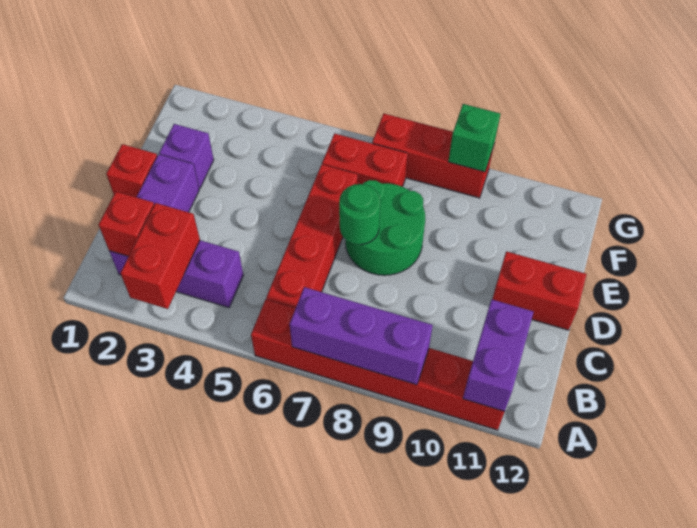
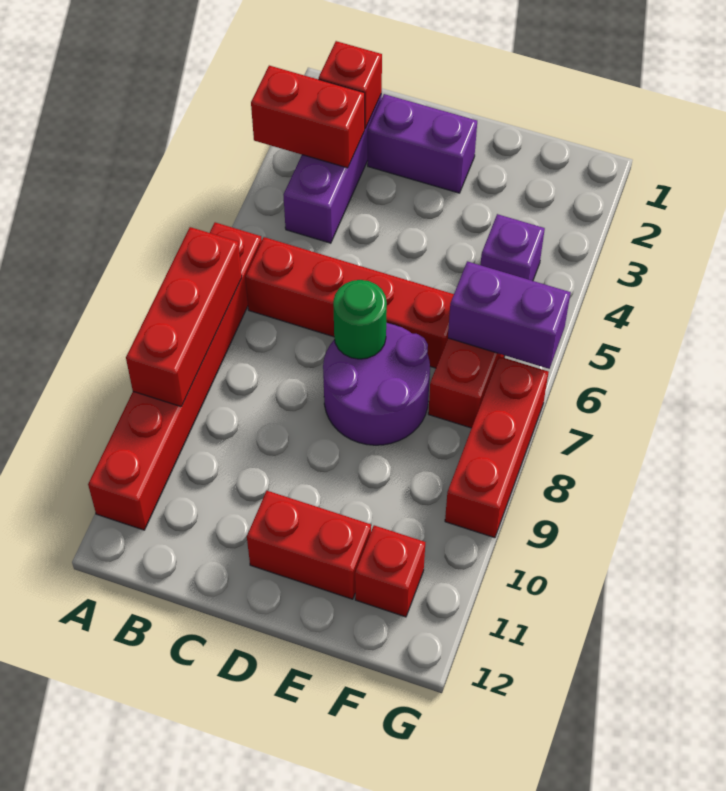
purple 1x3 brick [290,287,433,385] -> red 1x3 brick [126,227,242,407]
purple 1x2 brick [463,300,533,411] -> purple 1x2 brick moved to [448,261,571,369]
red 1x1 brick [106,144,157,197] -> red 1x1 brick moved to [355,525,425,617]
green 2x2 round brick [345,180,425,275] -> purple 2x2 round brick [323,323,430,445]
red 1x2 brick [492,251,587,330] -> red 1x2 brick turned to [247,491,371,599]
purple 1x1 brick [159,124,214,188] -> purple 1x1 brick moved to [481,214,545,281]
green 1x1 brick [448,104,500,172] -> none

